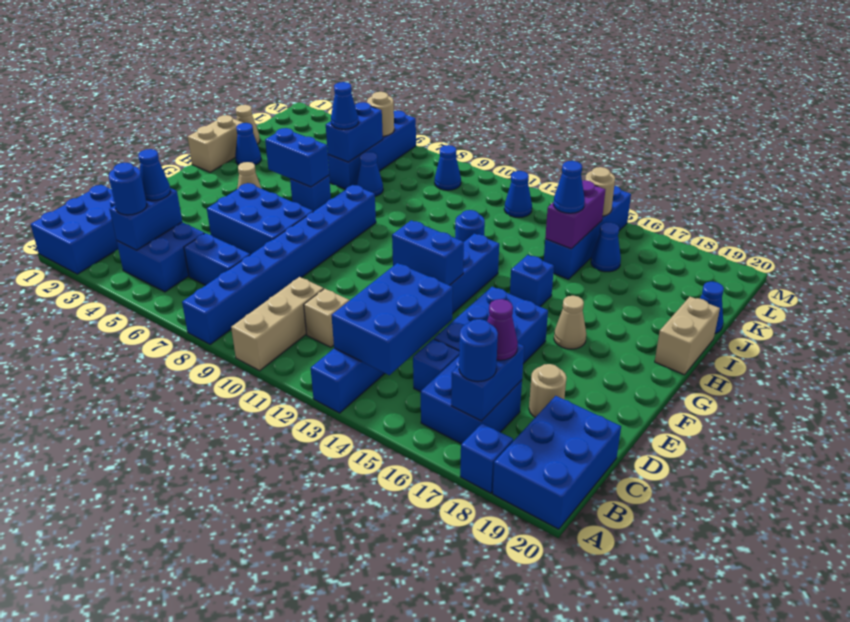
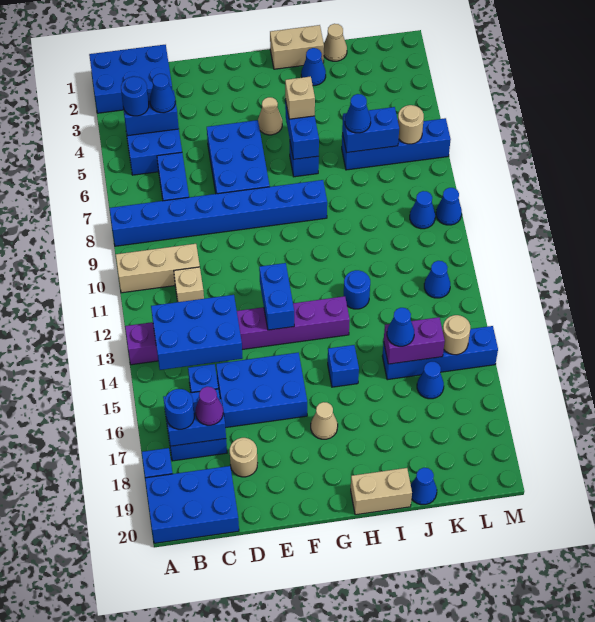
blue 1x8 brick [311,234,499,413] -> purple 1x8 brick [125,296,350,365]
none -> tan 1x1 brick [285,76,315,119]
blue 1x1 cone [357,152,383,196] -> blue 1x1 cone moved to [436,188,462,225]

